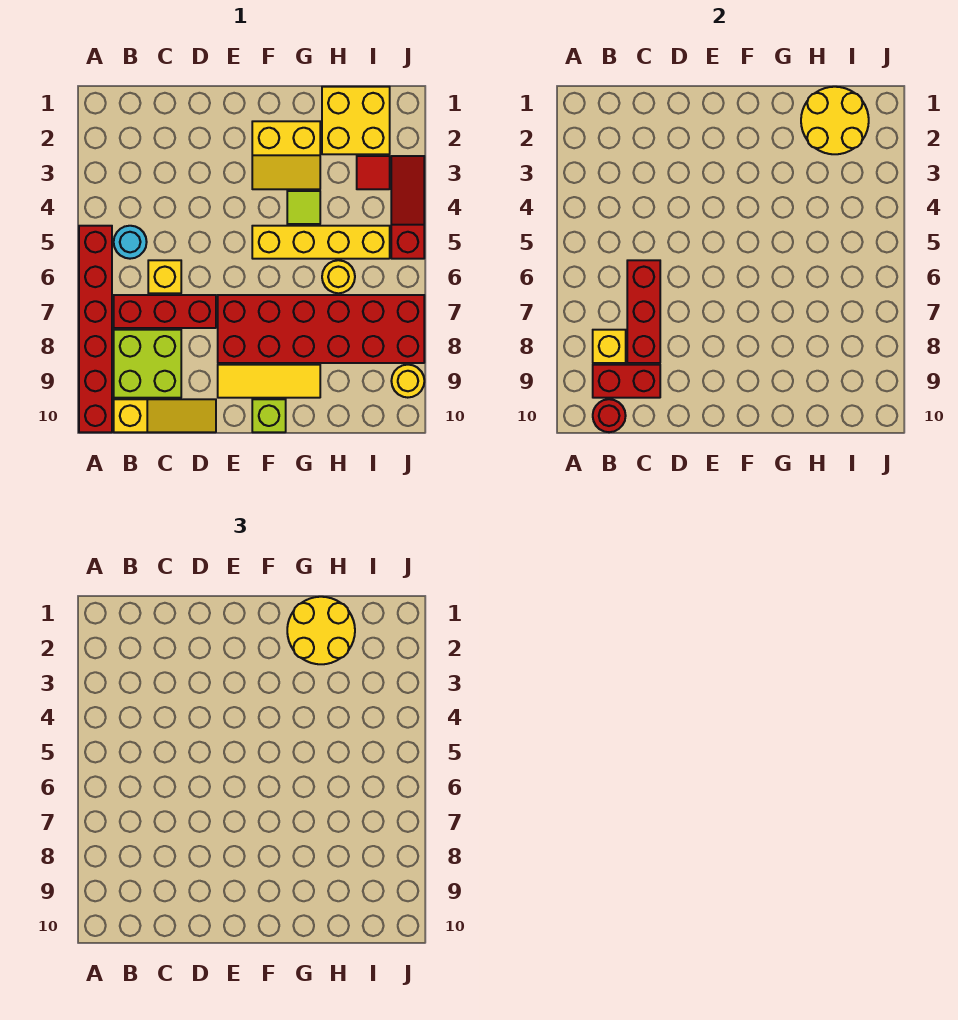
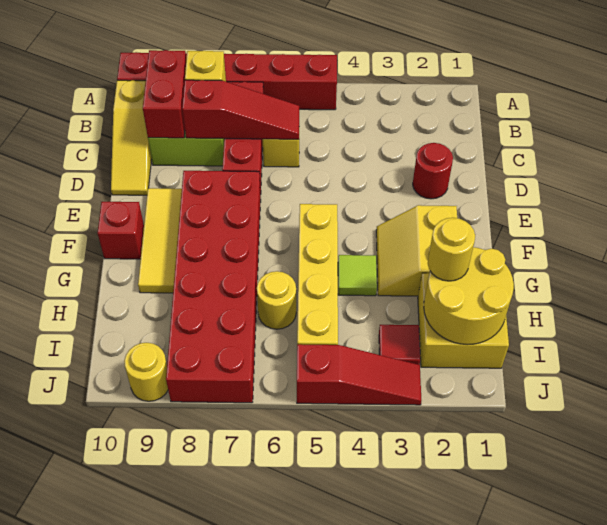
cyan 1x1 round brick [114,226,147,259] -> none
red 1x1 round brick [593,399,626,432] -> red 1x1 round brick moved to [413,143,453,199]
red 1x3 brick [627,260,660,363] -> red 1x3 slope [182,80,299,139]
lime 1x1 brick [252,399,286,432] -> red 1x1 brick [98,202,144,259]
yellow 2x2 round brick [287,597,355,664] -> yellow 1x1 round brick [428,218,475,281]

